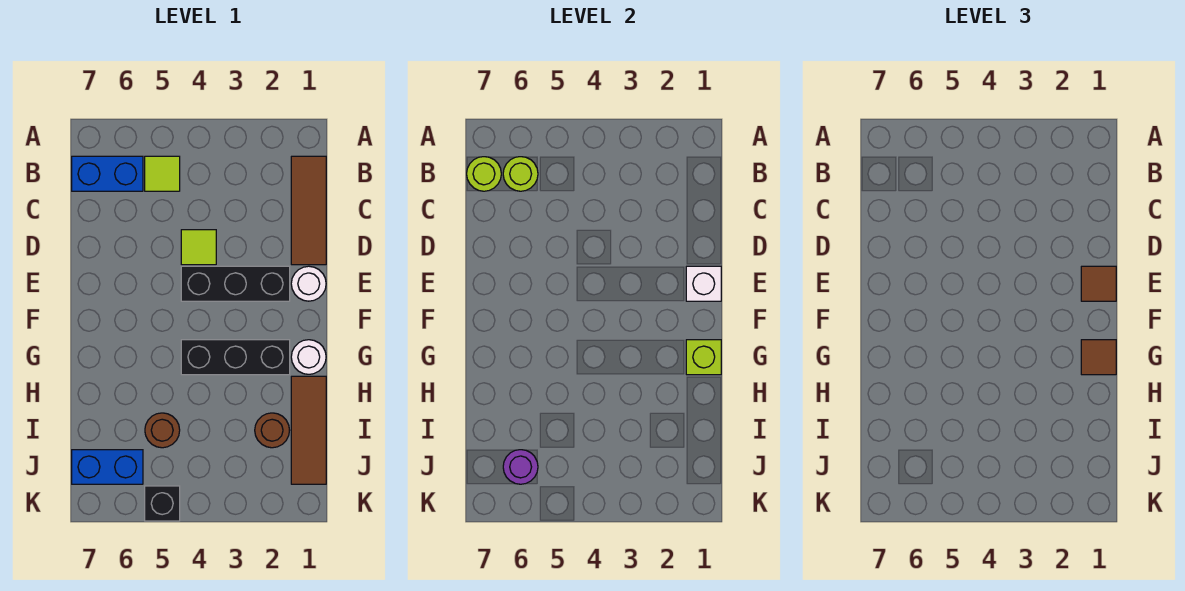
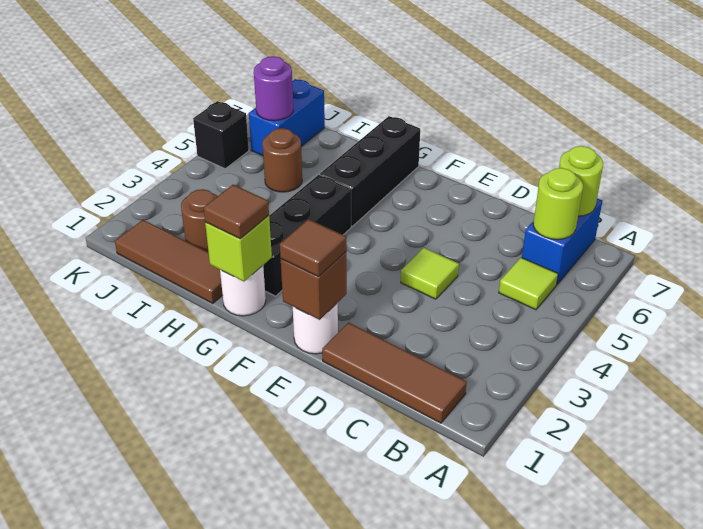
white 1x1 brick [686,266,721,301] -> brown 1x1 brick [281,252,347,320]
black 1x3 brick [181,266,290,301] -> black 1x3 brick moved to [320,116,420,226]

